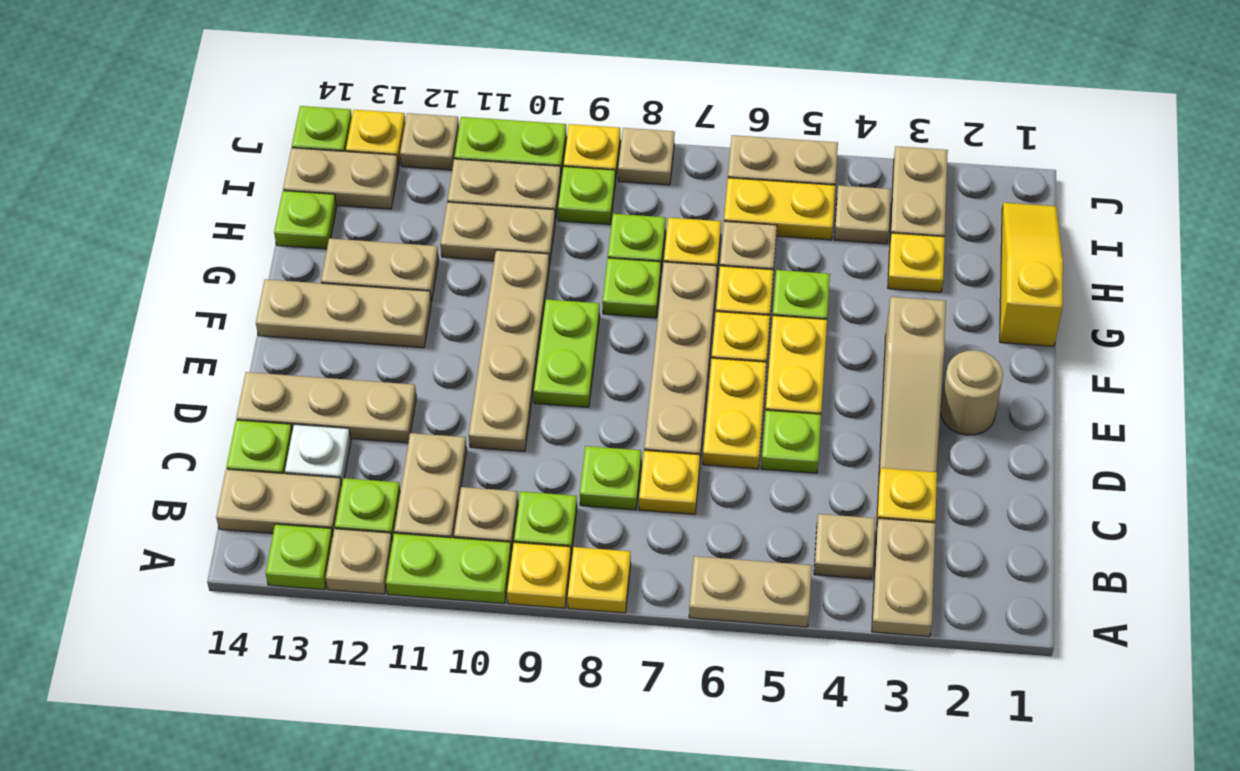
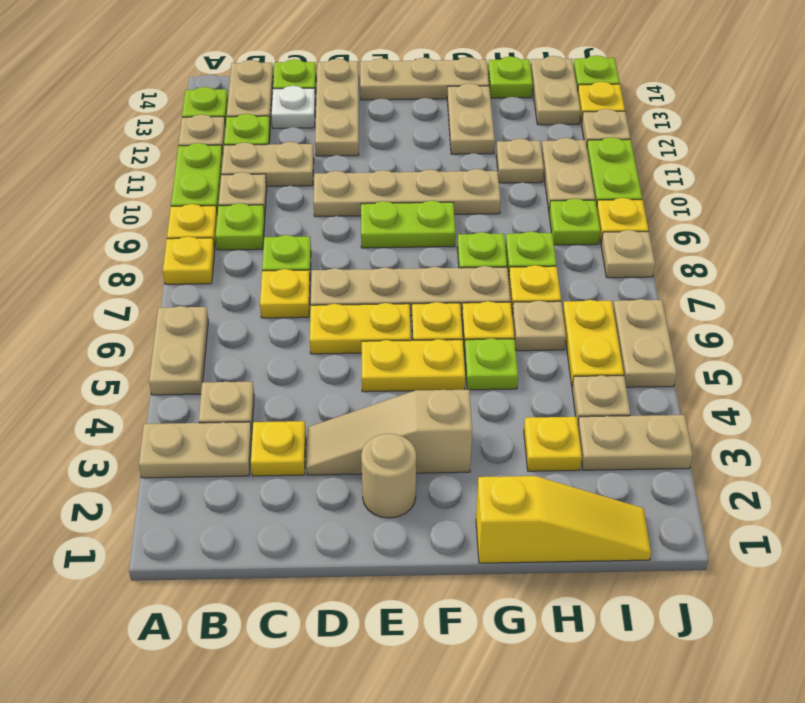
lime 1x1 plate [761,410,821,473] -> none
tan 1x3 plate [256,279,431,348] -> tan 1x3 plate turned to [360,57,489,100]
tan 1x2 plate [440,202,555,264] -> tan 1x1 plate [496,139,544,183]

